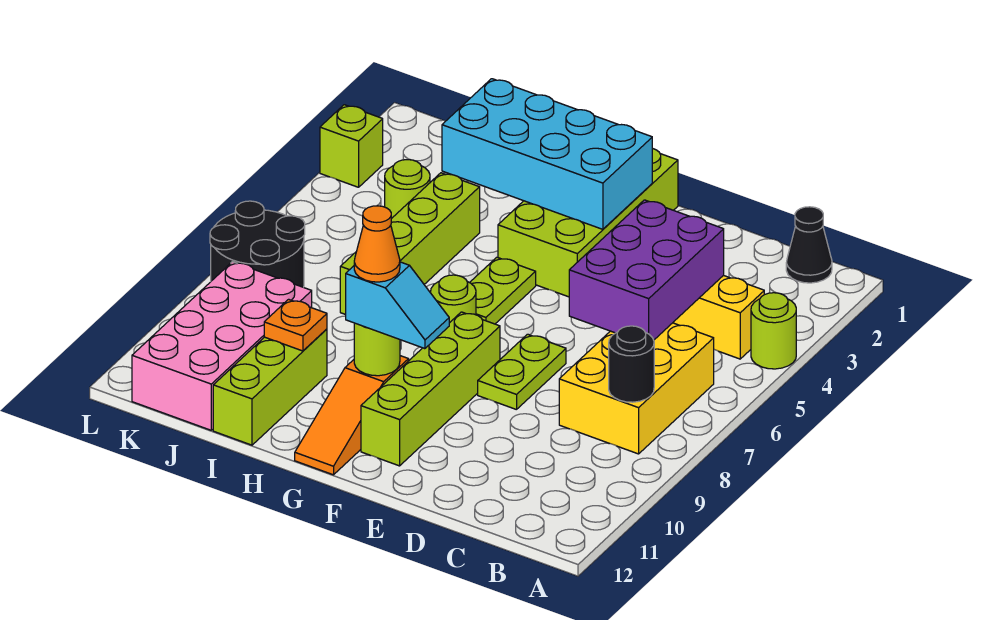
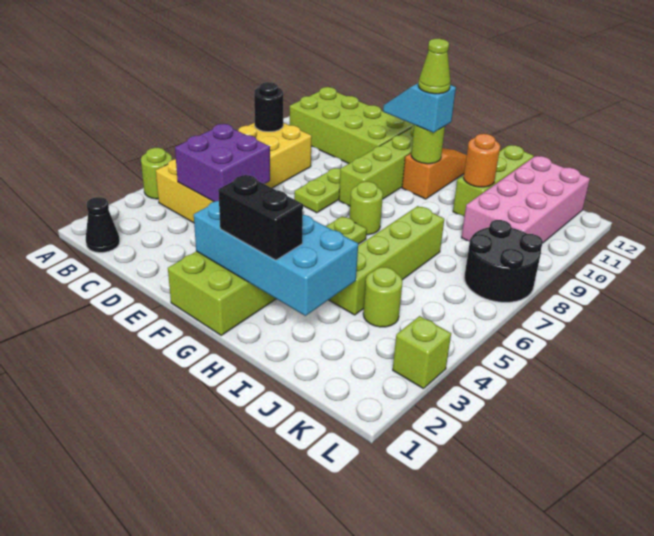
none -> lime 2x4 brick [290,87,414,163]
purple 2x3 brick [569,200,724,340] -> purple 2x2 brick [175,124,270,202]
none -> black 1x2 brick [218,175,303,260]
orange 1x1 cone [354,206,400,282] -> lime 1x1 cone [418,39,451,94]
orange 1x1 plate [264,299,327,351] -> orange 1x1 round brick [464,134,500,187]

